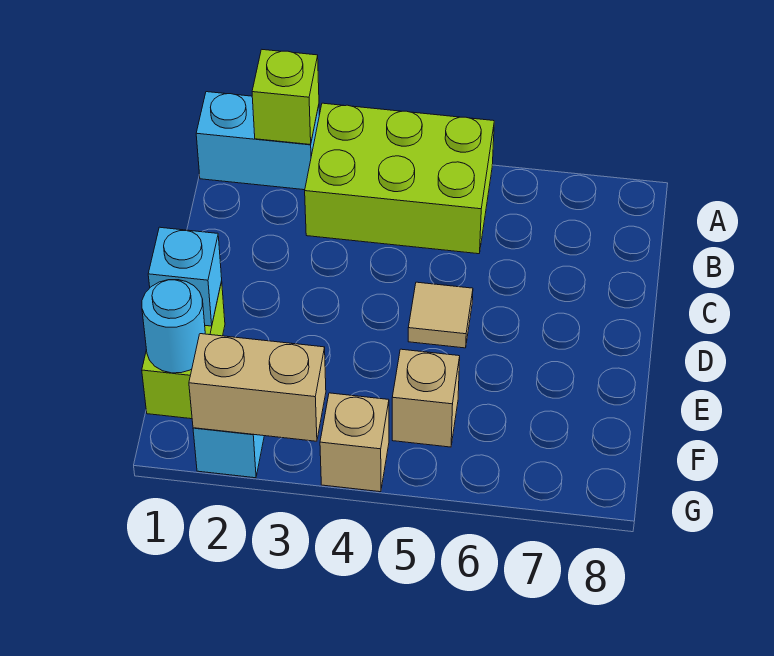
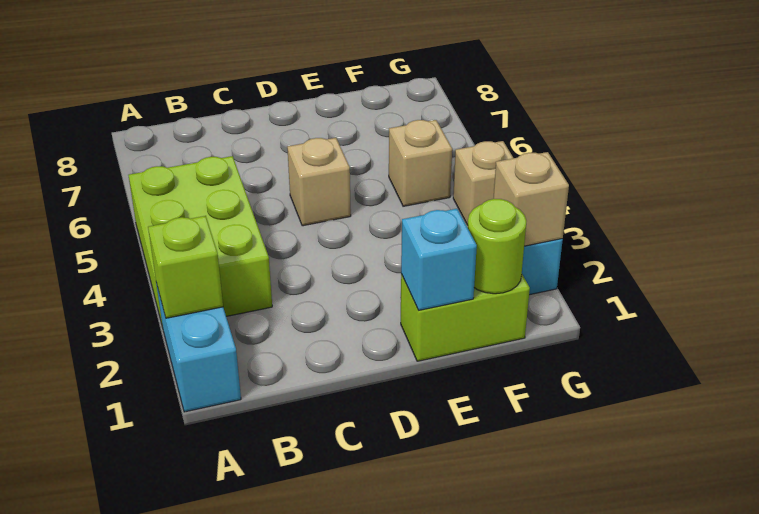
tan 1x1 tile [408,282,473,348] -> tan 1x1 brick [287,138,351,226]
cyan 1x1 round brick [142,280,205,373] -> lime 1x1 round brick [468,199,526,294]
tan 1x2 brick [189,334,326,441] -> tan 1x1 brick [493,152,569,246]

